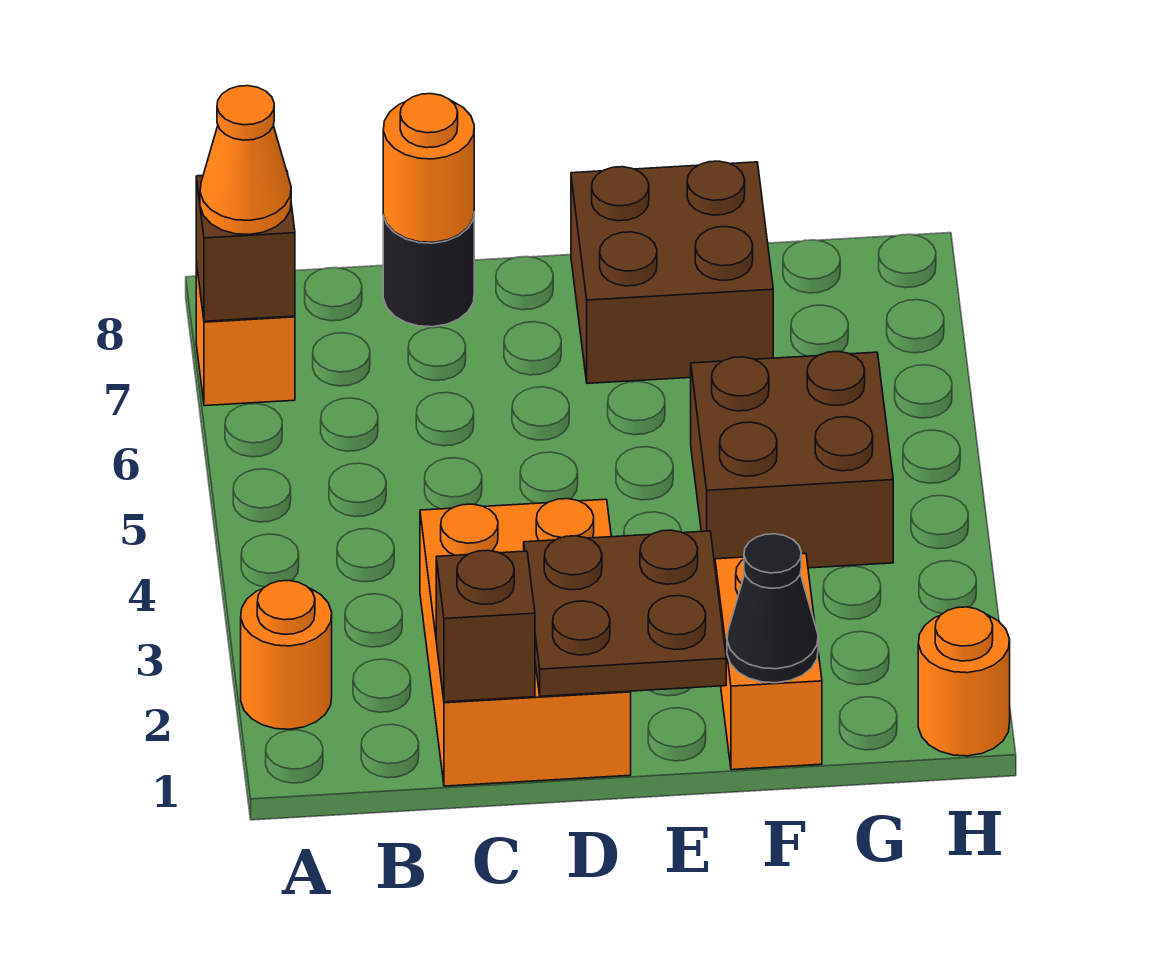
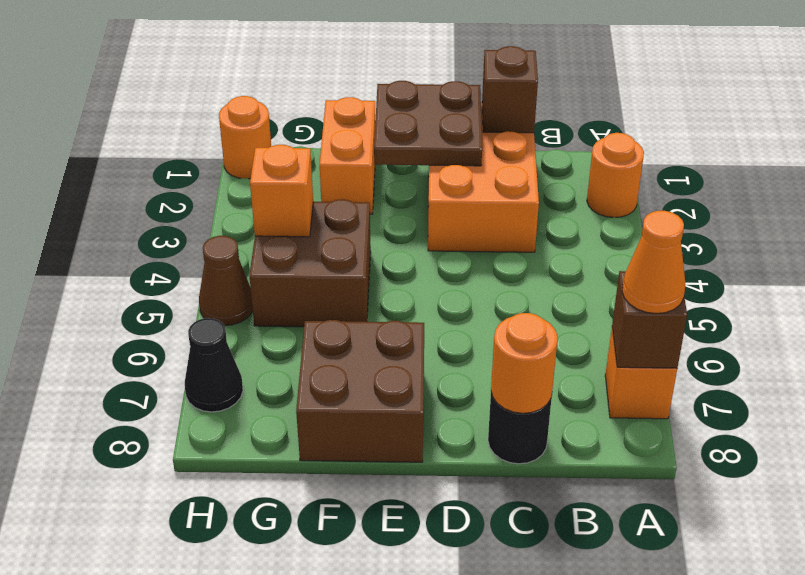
black 1x1 cone [727,534,818,683] -> black 1x1 cone moved to [185,318,243,412]
none -> orange 1x1 brick [250,145,313,237]
none -> brown 1x1 cone [199,236,253,326]

